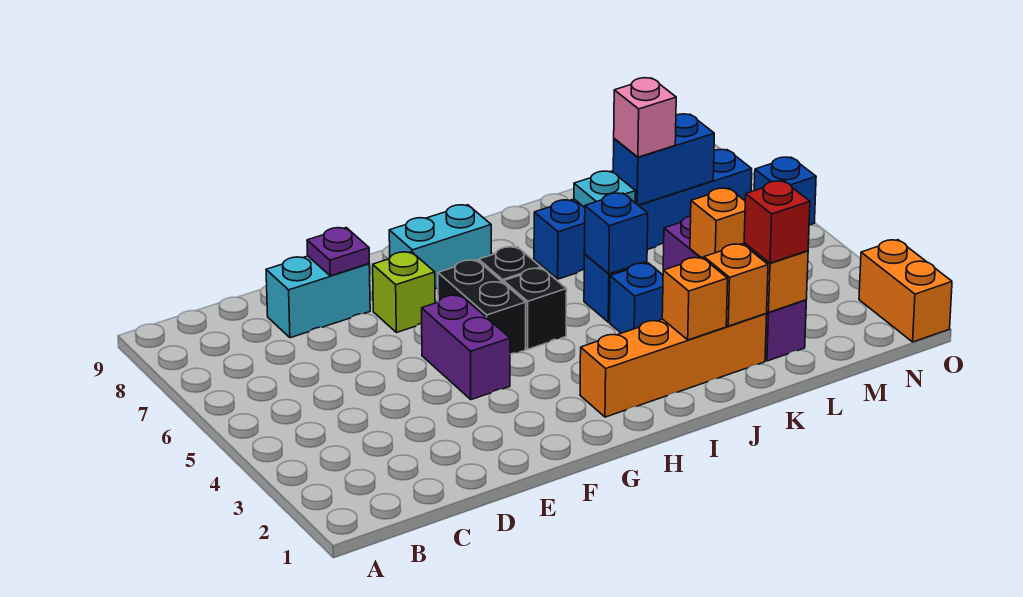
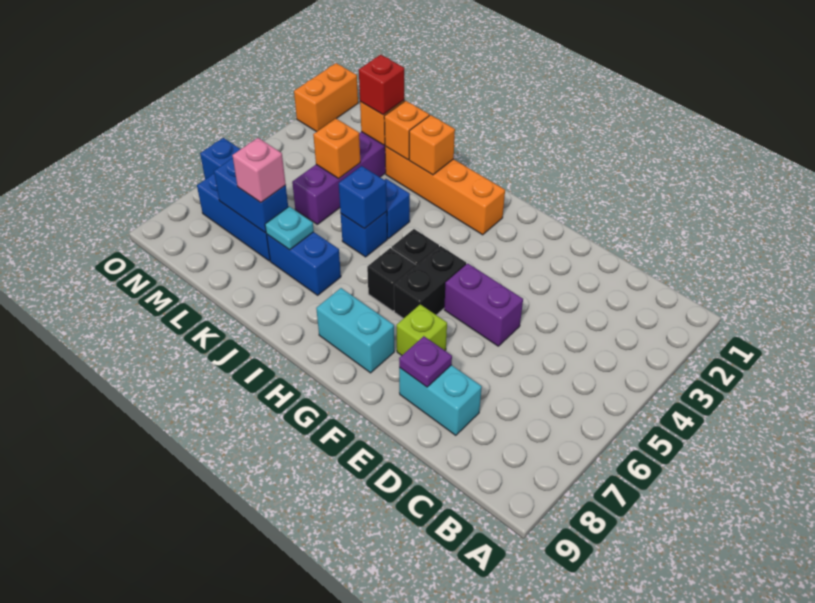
purple 1x2 brick [422,295,510,400] -> purple 1x2 brick turned to [444,263,523,346]

